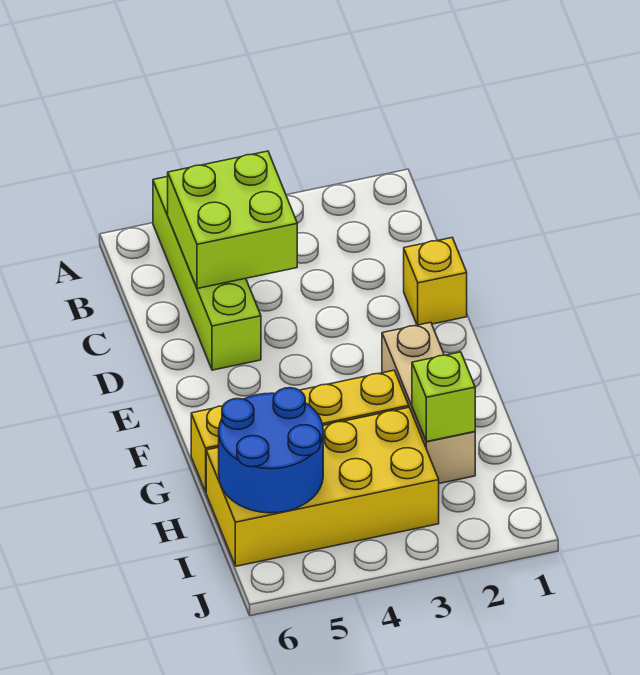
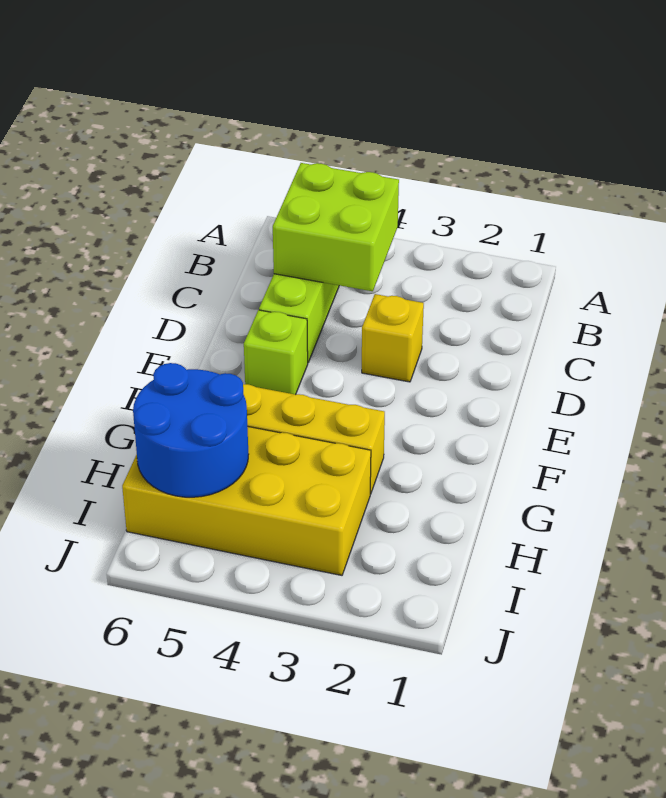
yellow 1x1 brick [404,238,467,325] -> yellow 1x1 brick moved to [362,294,424,382]
tan 1x3 brick [382,322,475,483] -> none
lime 1x1 brick [412,352,475,442] -> lime 1x1 brick moved to [244,310,308,395]

